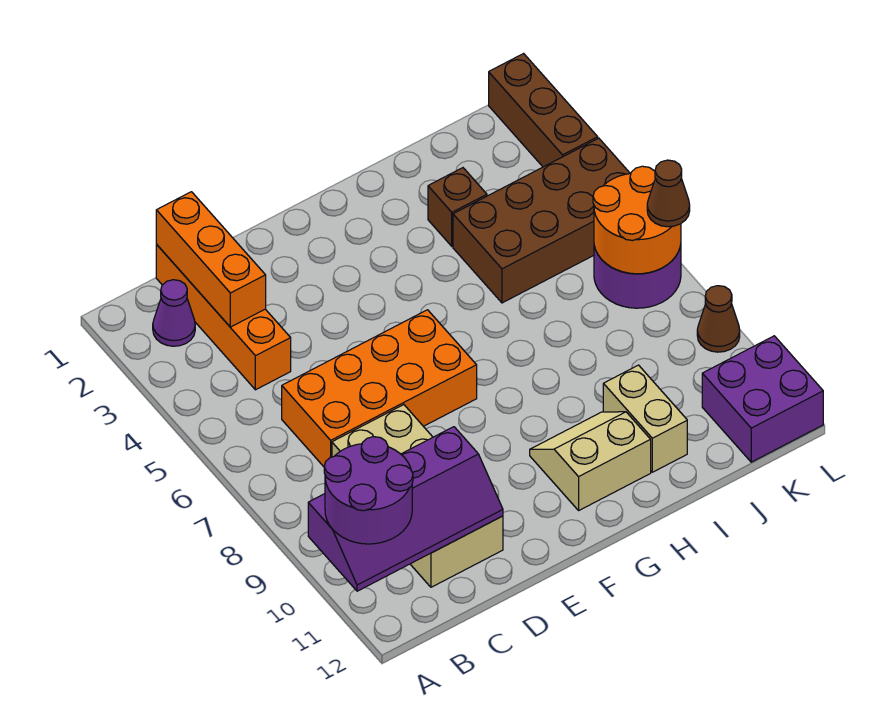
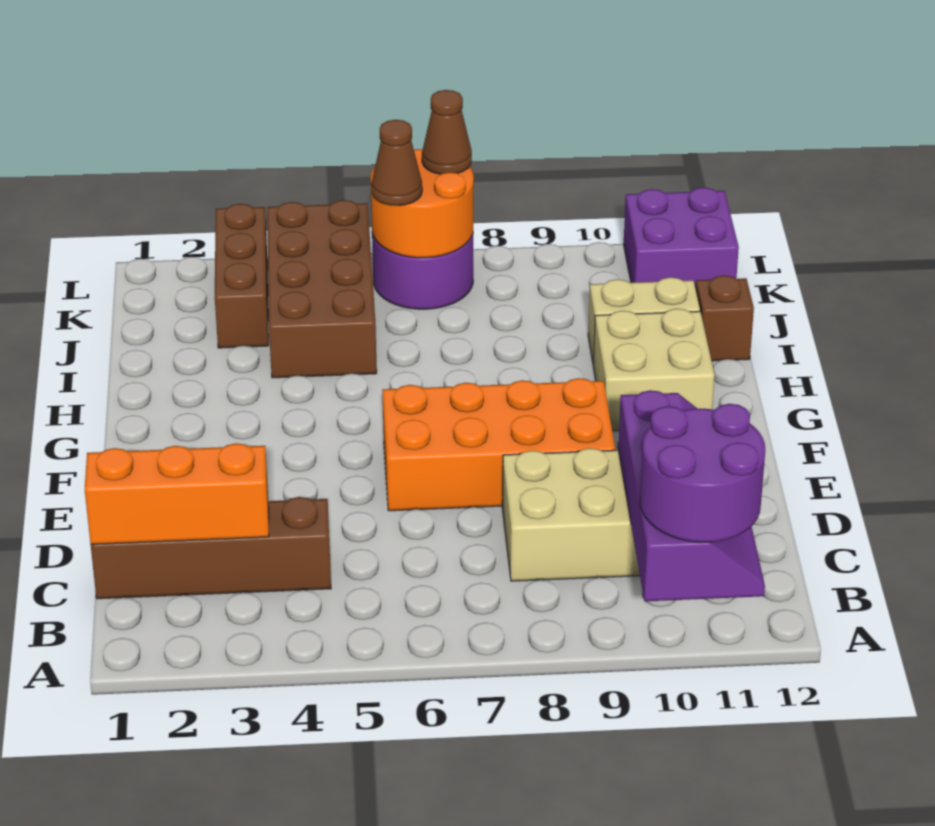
purple 1x1 cone [153,280,195,346] -> none
orange 1x4 brick [156,245,291,390] -> brown 1x4 brick [91,497,331,599]
orange 2x4 brick [282,310,477,467] -> orange 2x4 brick turned to [382,378,615,511]
tan 2x2 slope [530,412,651,510] -> tan 2x2 brick [593,309,715,431]
brown 1x1 brick [428,168,487,246] -> brown 1x1 brick moved to [696,275,754,361]
brown 1x3 brick [489,54,598,167] -> brown 1x3 brick turned to [215,204,269,348]
brown 1x1 cone [697,286,740,352] -> brown 1x1 cone moved to [371,120,422,206]

